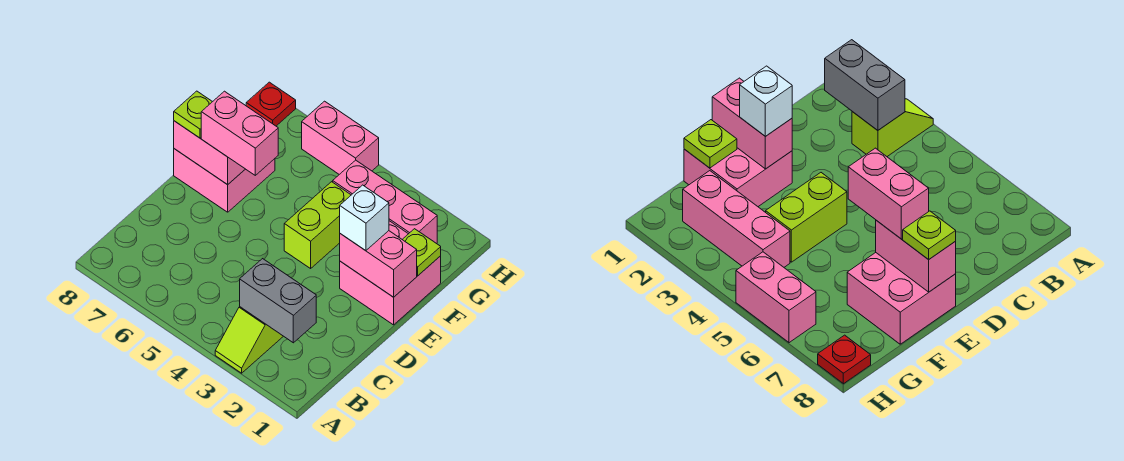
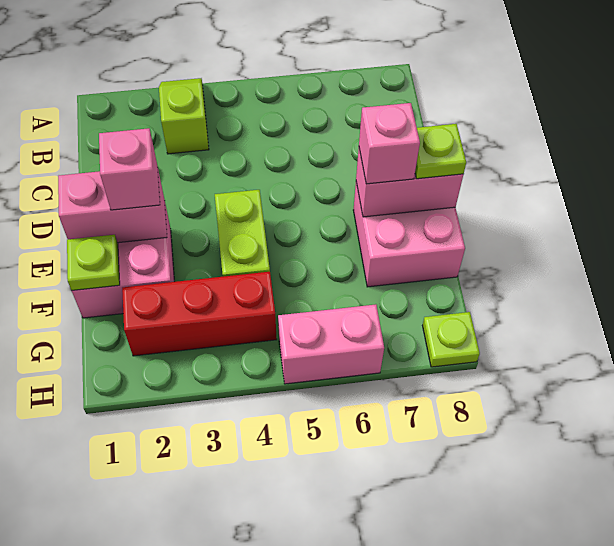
grey 1x2 brick [240,259,316,343] -> none
white 1x1 brick [340,185,389,251] -> pink 1x1 brick [99,128,160,210]
pink 1x2 brick [201,91,278,175] -> pink 1x1 brick [359,103,420,184]
pink 1x3 brick [333,160,437,244] -> red 1x3 brick [122,272,277,356]
red 1x1 plate [246,82,296,126] -> lime 1x1 plate [423,312,480,367]

